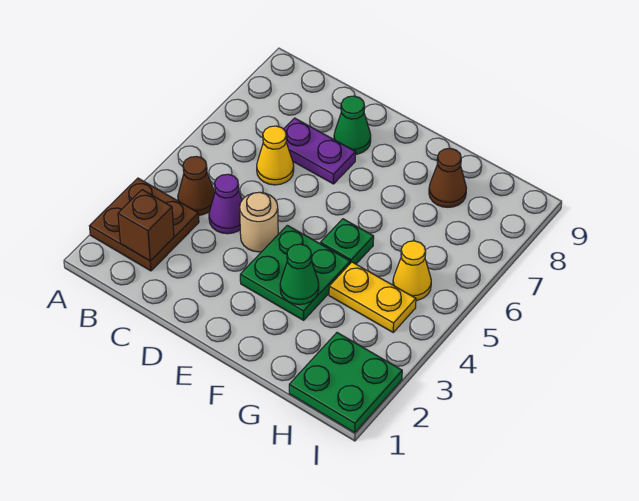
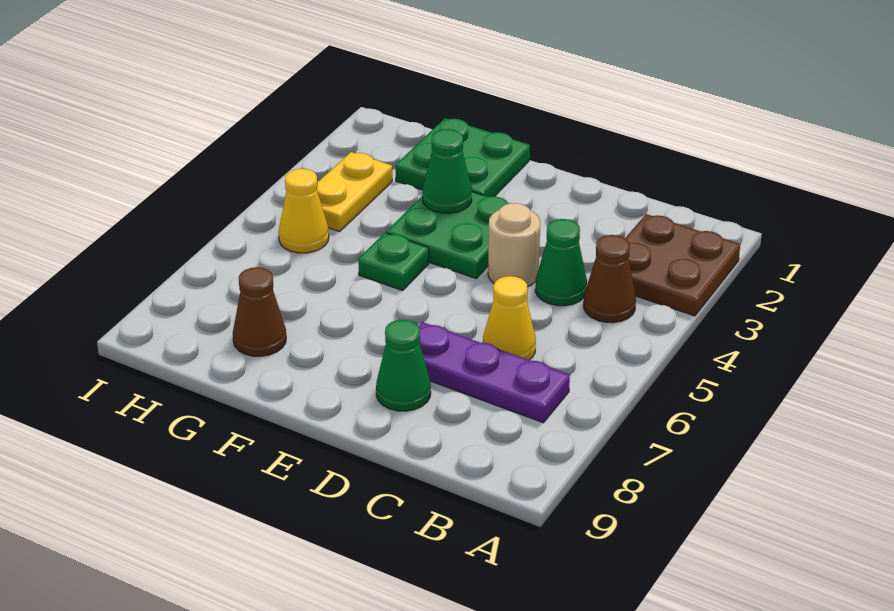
brown 1x1 brick [118,190,174,261] -> none
purple 1x1 cone [209,174,242,234] -> green 1x1 cone [535,219,587,306]
purple 1x2 plate [284,118,356,184] -> purple 1x3 plate [419,322,570,423]
yellow 1x2 plate [329,262,416,332] -> yellow 1x2 plate turned to [317,152,392,232]
green 2x2 plate [289,333,402,433] -> green 2x2 plate moved to [395,118,530,197]

